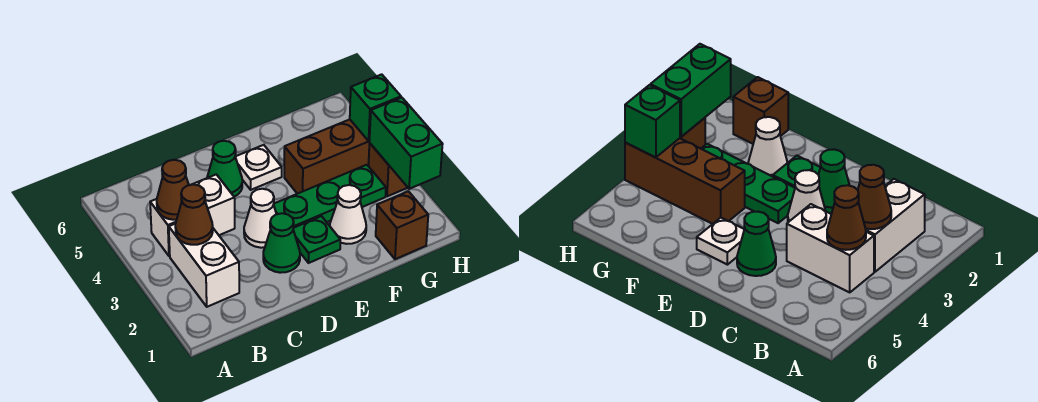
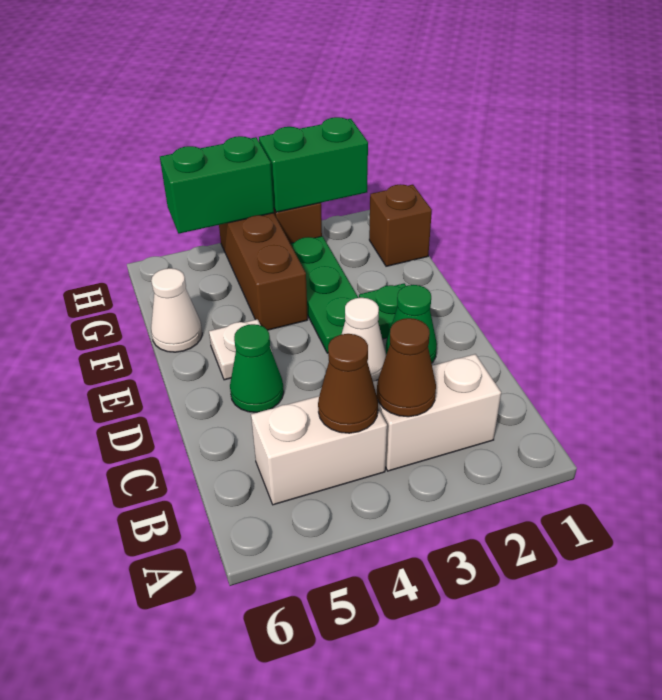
white 1x2 brick [150,174,235,256] -> white 1x2 brick turned to [251,396,387,505]
white 1x1 cone [330,185,366,244] -> white 1x1 cone moved to [151,268,202,352]
green 1x1 brick [350,74,401,141] -> green 1x2 brick [160,136,274,234]

